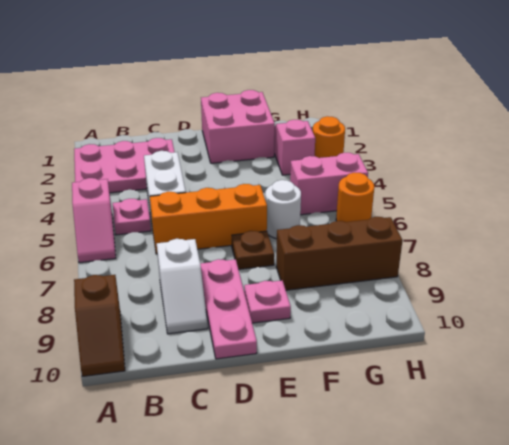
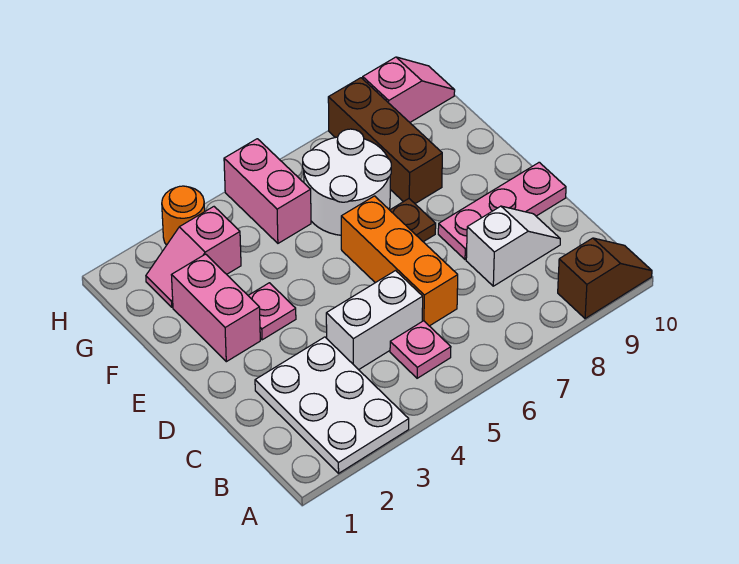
pink 2x3 plate [74,138,174,193] -> white 2x3 plate [255,337,409,473]
pink 1x2 slope [72,178,116,263] -> pink 1x2 slope moved to [363,57,455,122]
pink 2x2 brick [201,90,275,163] -> pink 1x2 brick [172,254,260,362]
pink 1x1 plate [244,281,291,323] -> pink 1x1 plate moved to [248,283,296,340]
white 1x1 round brick [265,180,301,239] -> white 2x2 round brick [303,129,391,235]
orange 1x1 round brick [336,173,374,222] -> none

